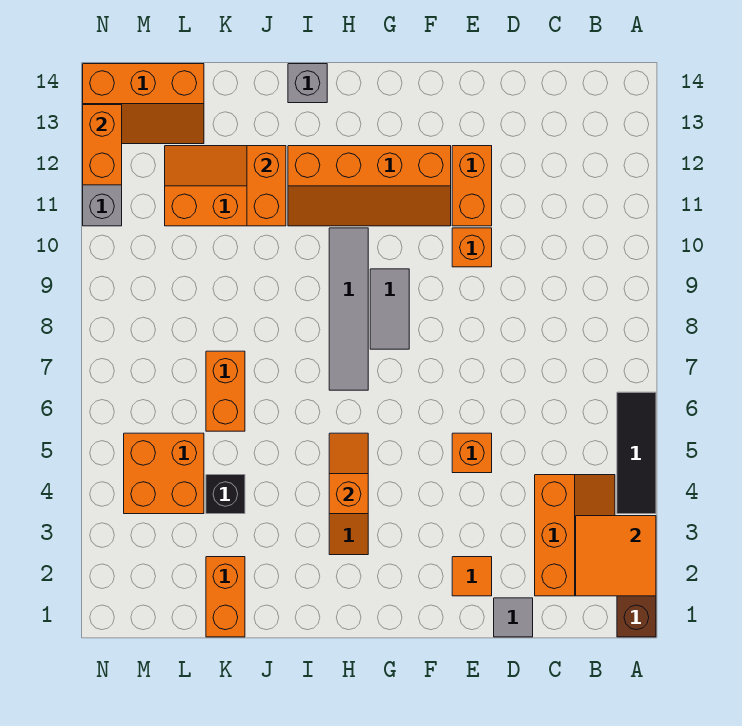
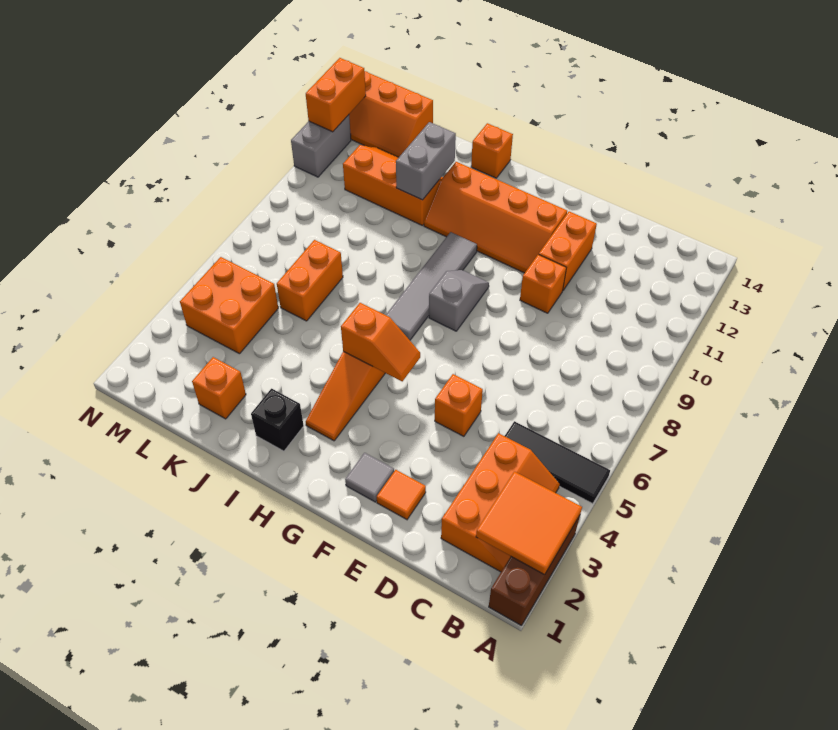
black 1x3 tile [617,392,656,514] -> black 1x3 tile turned to [505,421,610,504]
grey 1x1 tile [494,598,533,637] -> grey 1x1 tile moved to [345,453,394,502]
grey 1x2 tile [370,269,409,349] -> grey 1x2 slope [429,270,489,331]
orange 1x2 slope [329,433,368,514] -> orange 1x2 slope turned to [341,303,420,381]
grey 1x1 brick [288,64,327,103] -> orange 1x1 brick [471,123,513,178]
orange 1x2 brick [247,146,286,226] -> grey 1x2 brick [396,122,456,200]
orange 1x2 brick [206,557,245,637] -> orange 1x1 brick [192,357,246,419]
black 1x1 brick [206,475,245,514] -> black 1x1 brick moved to [251,389,304,451]

